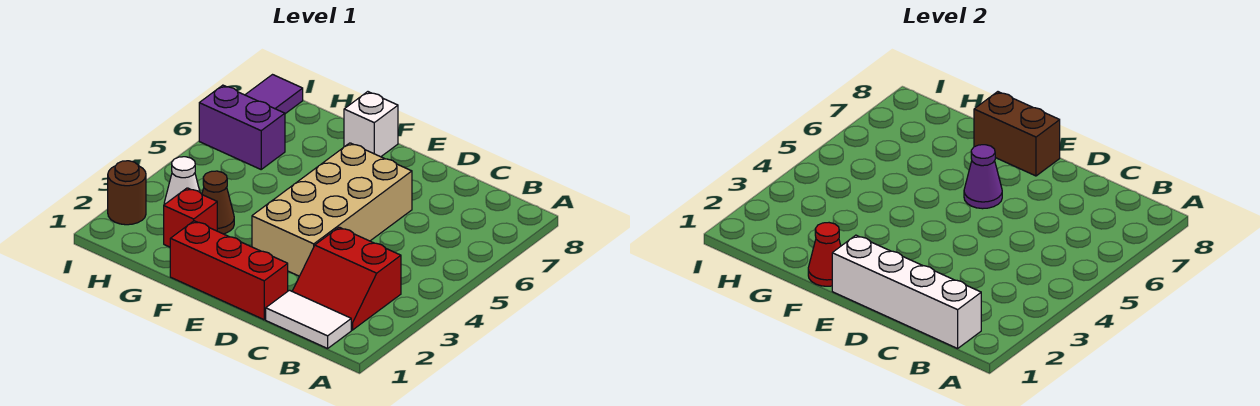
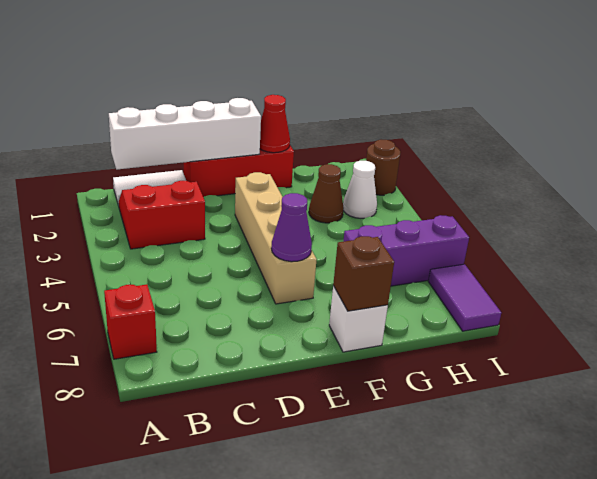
tan 2x4 brick [252,143,412,276] -> tan 1x4 brick [235,172,317,304]
brown 1x2 brick [974,92,1060,176] -> brown 1x1 brick [333,236,394,311]
red 1x1 brick [164,188,217,247] -> red 1x1 brick moved to [104,285,157,359]
purple 1x2 brick [199,85,285,169] -> purple 1x3 brick [343,215,469,286]

